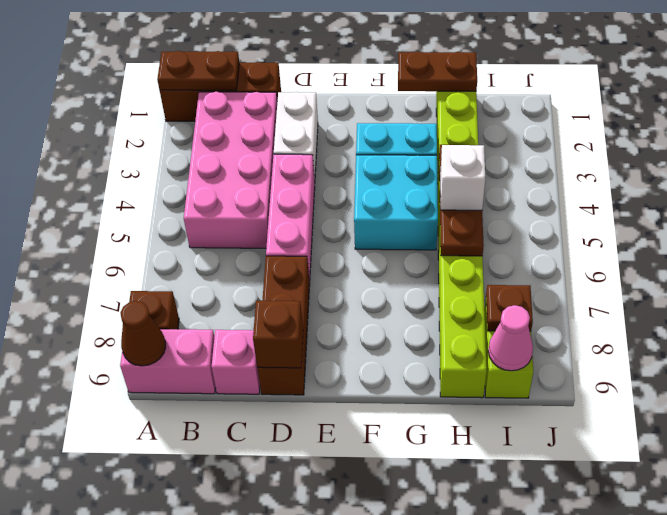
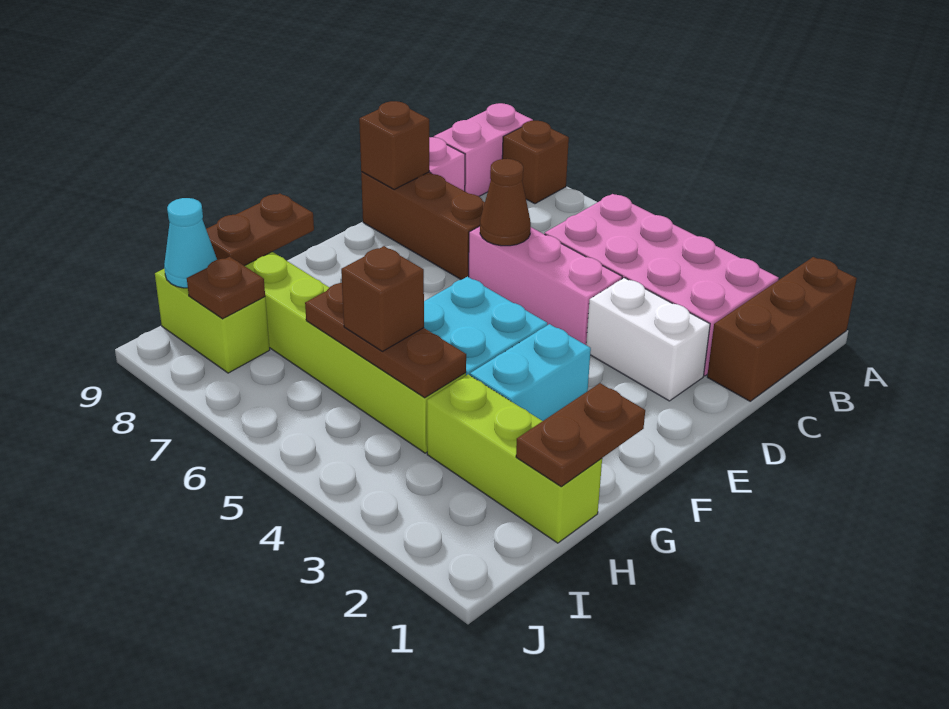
brown 1x2 plate [157,51,239,90] -> brown 1x2 plate moved to [206,193,314,266]
brown 1x1 cone [120,301,166,366] -> brown 1x1 cone moved to [480,159,531,246]
white 1x1 brick [440,145,485,210] -> brown 1x1 brick [341,246,424,351]
pink 1x1 cone [488,305,533,371] -> cyan 1x1 cone [164,198,217,288]

